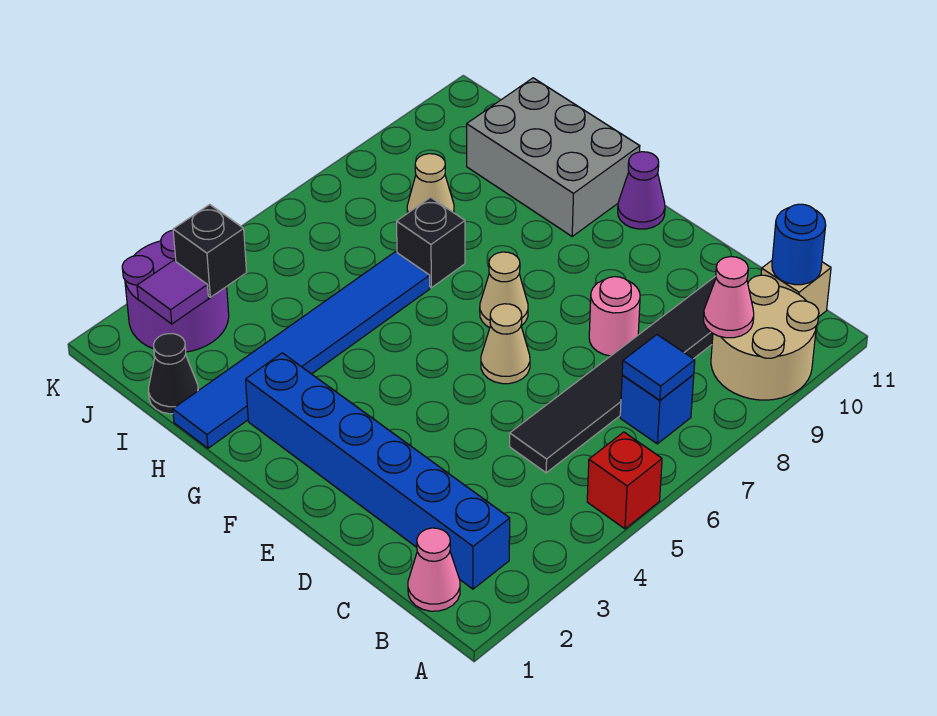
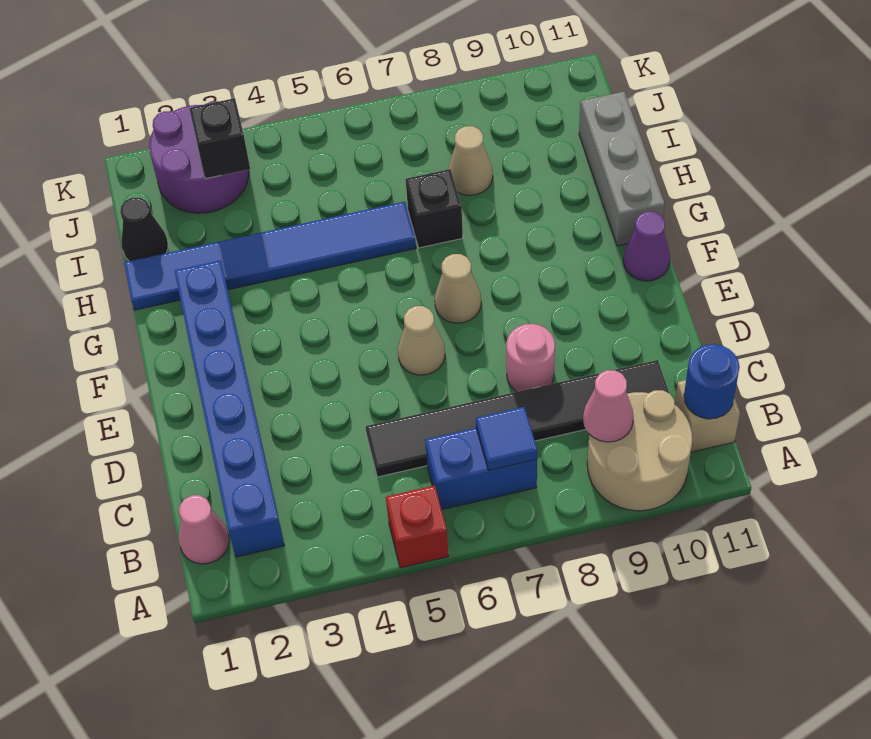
blue 1x1 brick [620,375,694,444] -> blue 1x2 brick [425,428,537,510]
grey 2x3 brick [467,78,640,236] -> grey 1x3 brick [579,92,665,246]
purple 1x1 tile [137,260,209,324] -> none

